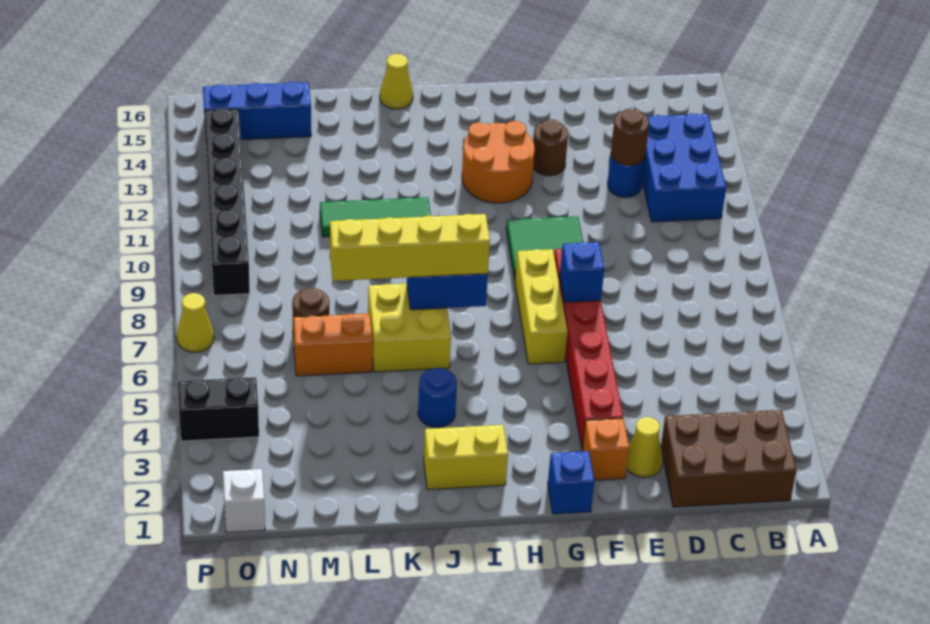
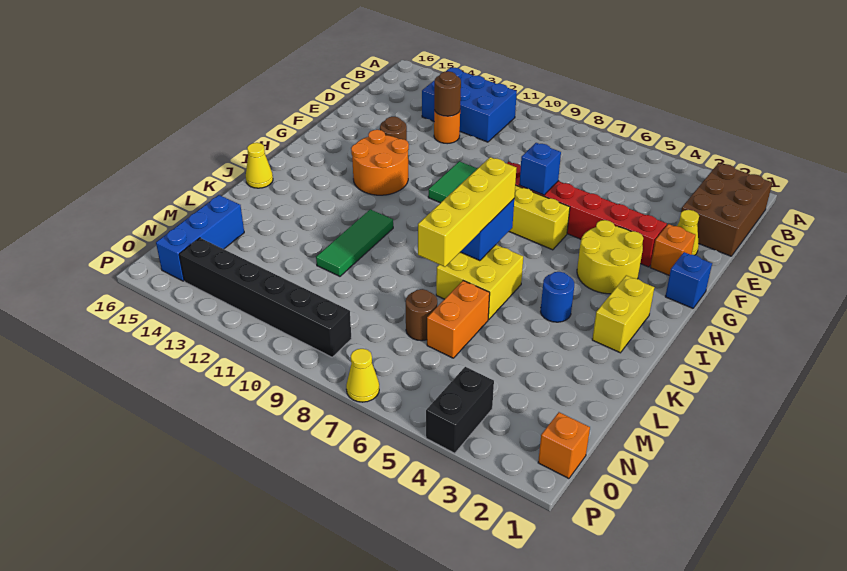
blue 1x1 round brick [608,155,645,197] -> orange 1x1 round brick [434,110,460,144]
none -> yellow 2x2 round brick [577,220,643,294]
white 1x1 brick [223,469,265,533] -> orange 1x1 brick [538,412,590,479]

